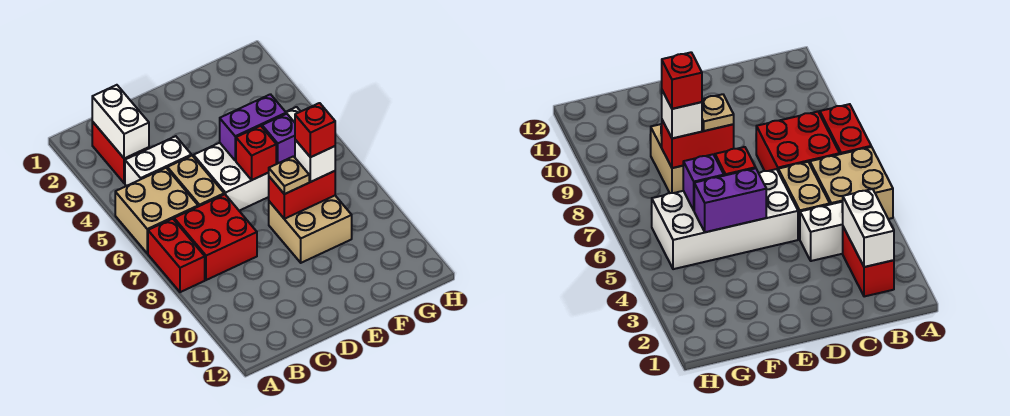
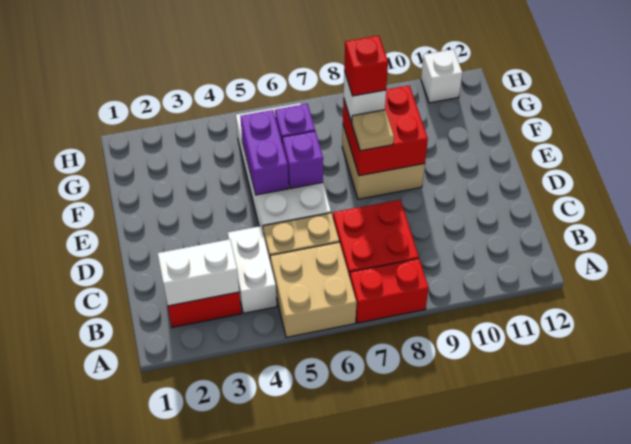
red 1x1 brick [236,126,276,180] -> purple 1x1 brick [282,131,323,188]
red 1x2 brick [269,171,335,219] -> red 2x2 brick [343,85,428,176]
none -> white 1x1 brick [421,49,462,103]

